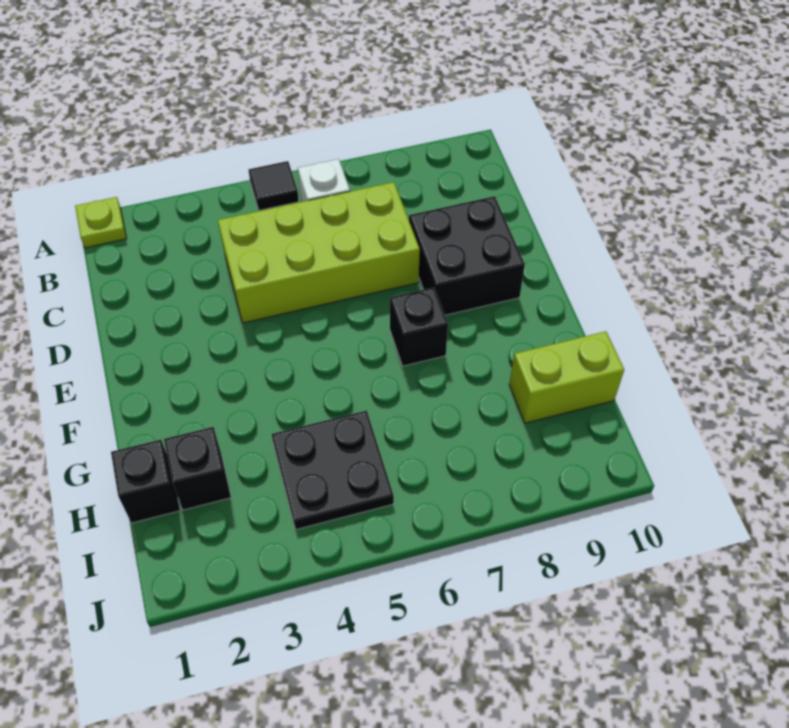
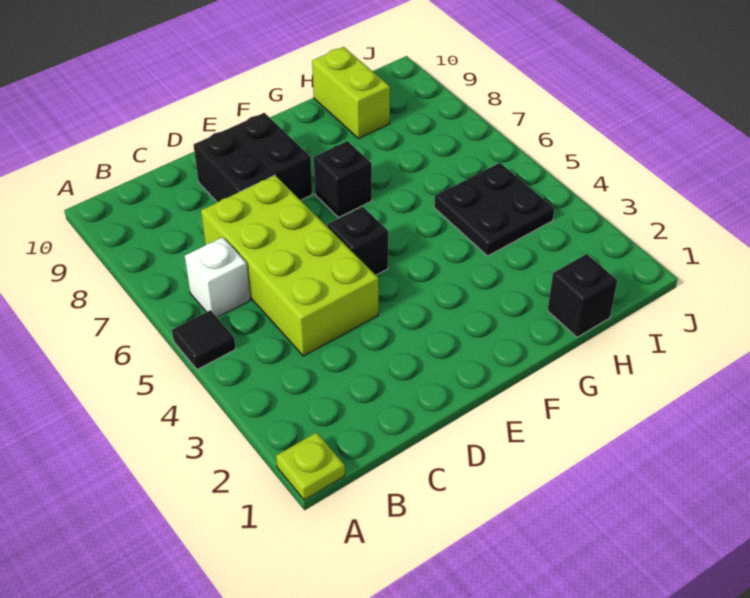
black 1x1 brick [164,427,231,510] -> black 1x1 brick moved to [327,207,388,275]

